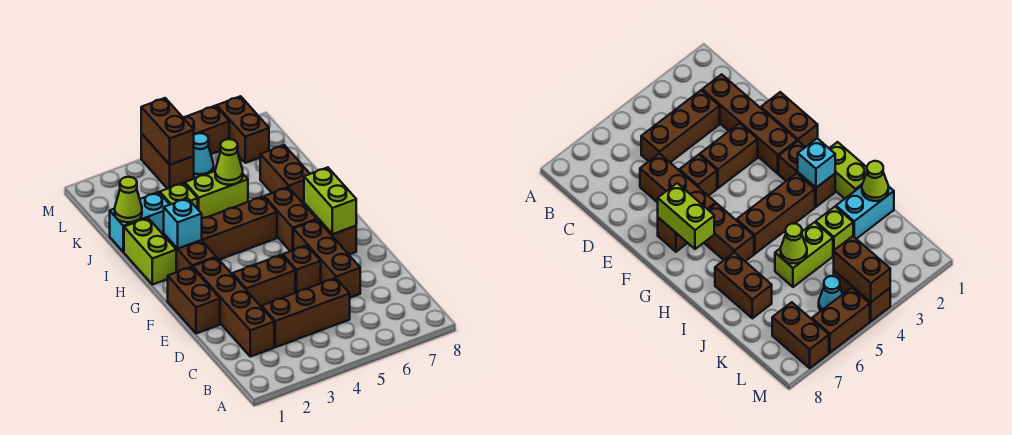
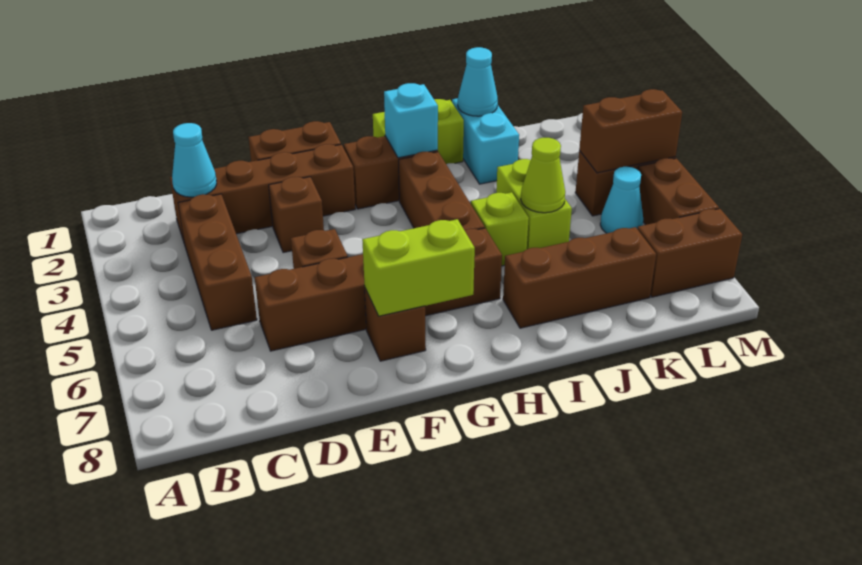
none -> cyan 1x1 cone [172,123,217,197]
brown 1x2 brick [233,255,295,307] -> brown 1x1 brick [269,177,324,253]
brown 1x2 brick [260,145,310,206] -> brown 1x3 brick [503,227,656,328]
lime 1x1 cone [115,177,142,222] -> cyan 1x1 cone [458,47,498,116]
lime 1x1 brick [160,183,198,209] -> lime 1x1 brick moved to [471,192,529,266]

